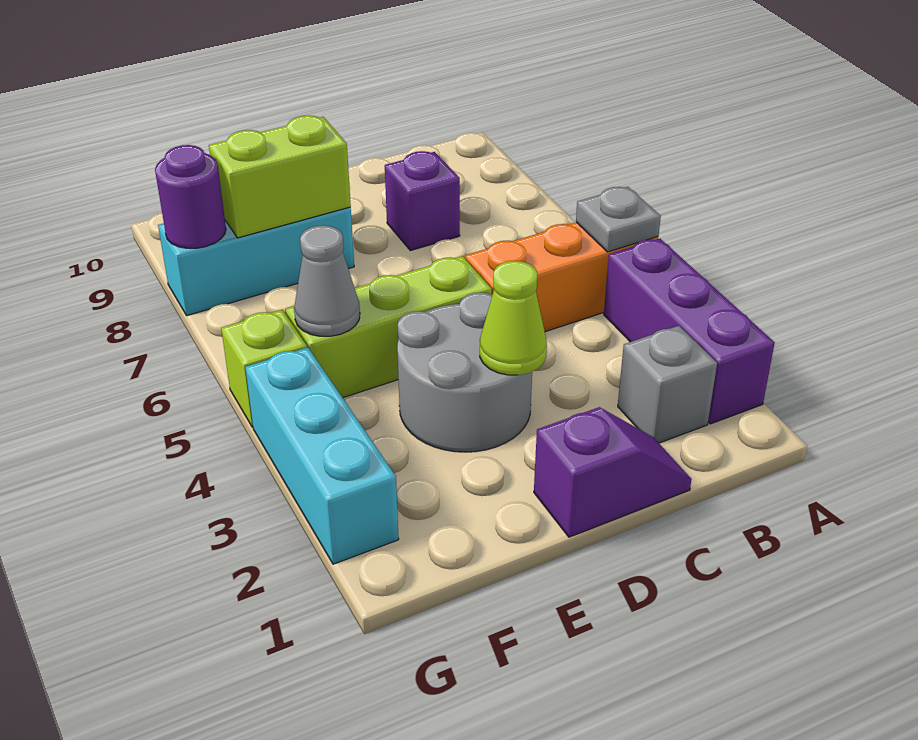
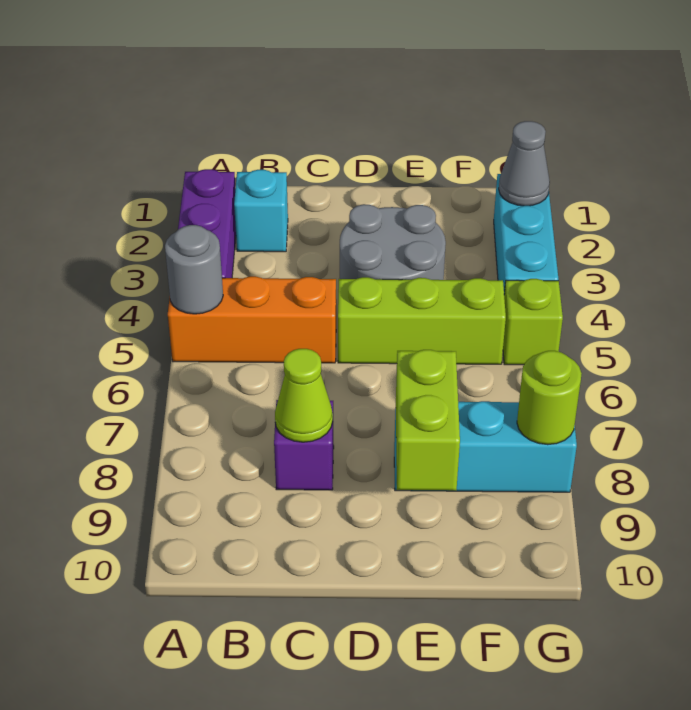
grey 1x1 plate [576,187,661,252] -> grey 1x1 round brick [165,225,223,314]
grey 1x1 brick [618,326,717,443] -> cyan 1x1 brick [234,170,288,252]
purple 1x2 slope [534,407,692,537] -> none
lime 1x1 cone [480,261,547,375] -> lime 1x1 cone moved to [275,349,333,442]
lime 1x2 brick [209,116,351,238] -> lime 1x2 brick turned to [396,350,460,491]
grey 1x1 cone [294,225,360,336] -> grey 1x1 cone moved to [499,121,550,206]
purple 1x1 round brick [155,145,226,248] -> lime 1x1 round brick [517,351,582,445]

